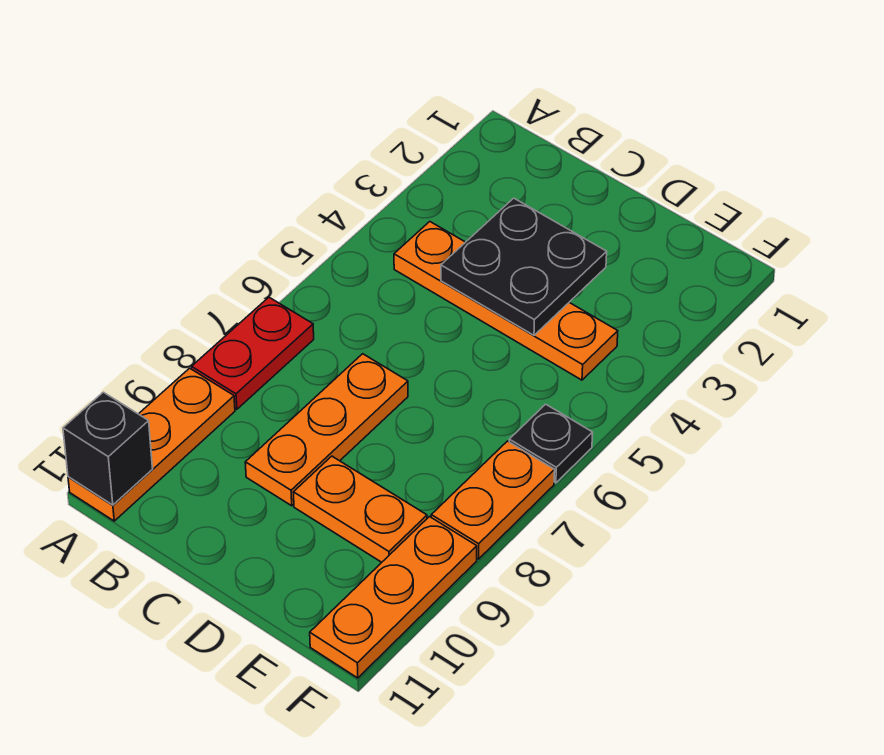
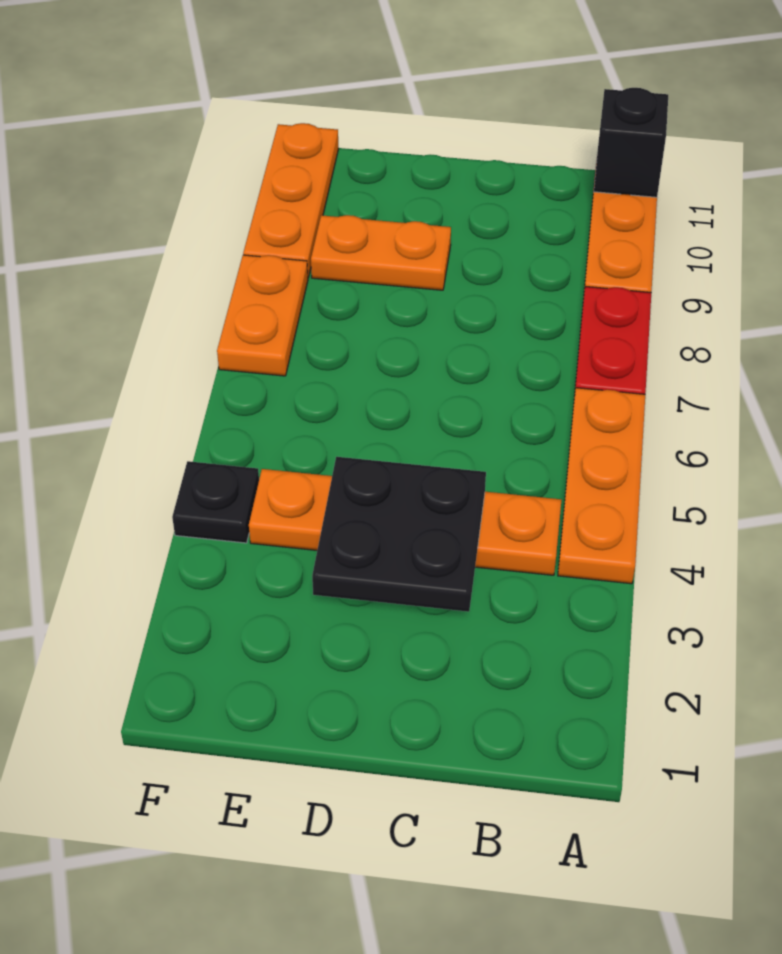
orange 1x3 plate [245,354,408,506] -> orange 1x3 plate moved to [558,388,645,584]
black 1x1 plate [509,404,593,483] -> black 1x1 plate moved to [172,461,259,543]

